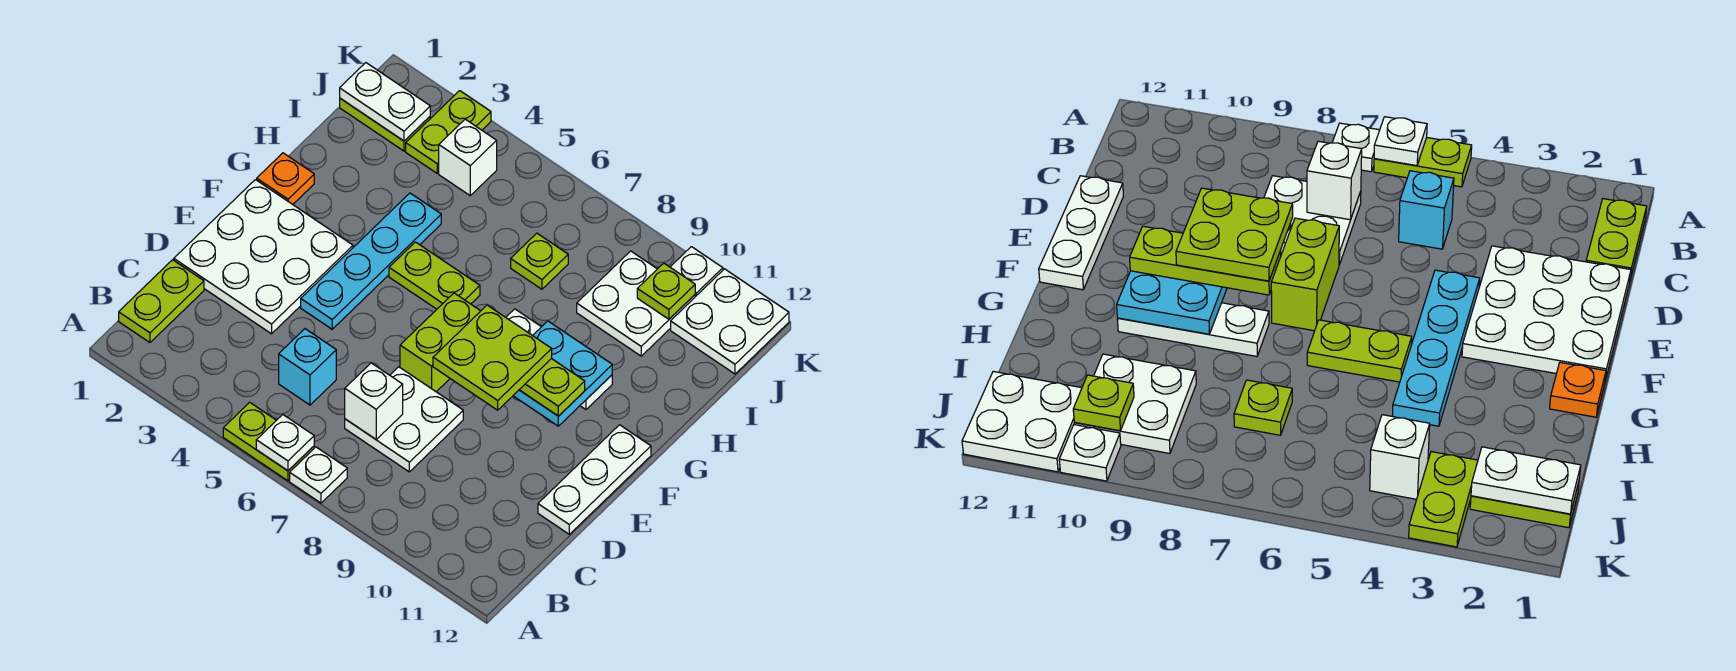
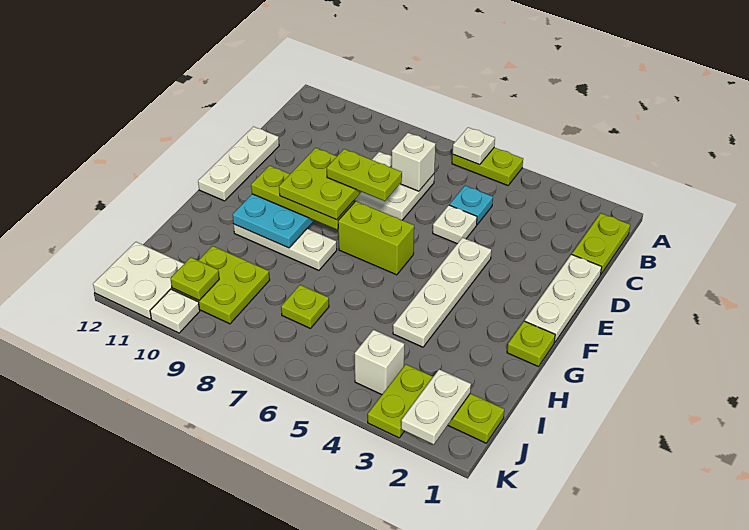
white 1x1 plate [290,447,347,503] -> white 1x1 plate moved to [433,205,477,244]
cyan 1x1 brick [279,329,336,405] -> cyan 1x1 plate [450,186,493,225]
white 3x3 plate [174,180,353,334] -> white 1x3 plate [525,254,602,343]
cyan 1x4 plate [301,193,441,329] -> white 1x4 plate [393,238,491,347]
lime 1x2 brick [400,293,480,392] -> lime 1x2 brick turned to [338,201,414,275]
orange 1x1 plate [257,153,314,204] -> lime 1x1 plate [507,321,555,367]
lime 1x2 plate [389,242,480,309] -> lime 1x2 plate moved to [327,149,402,201]
white 2x2 plate [577,251,695,356] -> lime 2x2 plate [172,246,270,324]
white 1x2 plate [340,63,430,141] -> white 1x2 plate turned to [401,369,471,444]

